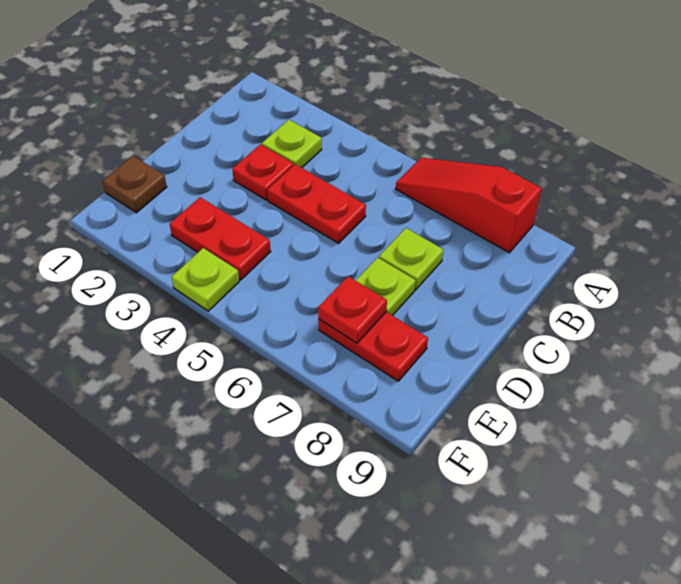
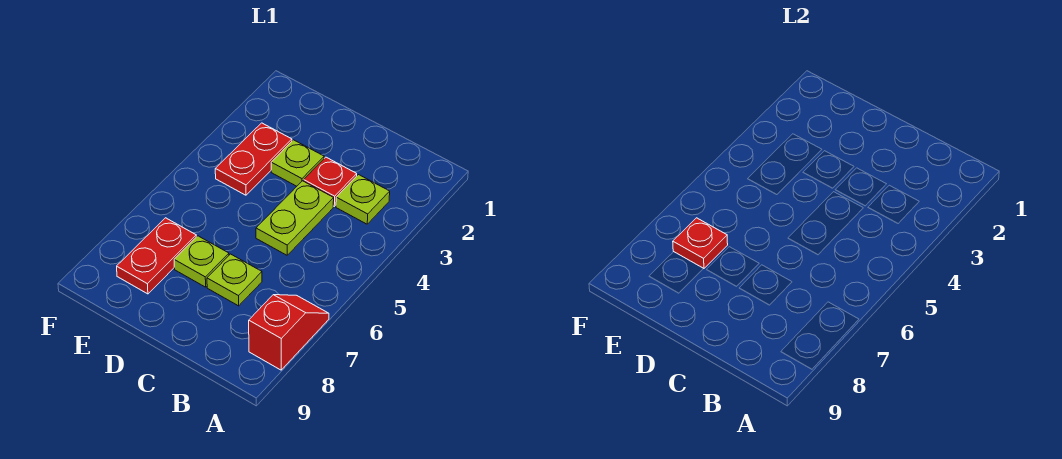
red 1x3 slope [396,158,542,253] -> red 1x2 slope [249,295,329,370]
red 1x2 plate [267,164,366,243] -> lime 1x2 plate [256,181,334,255]
brown 1x1 plate [102,156,167,213] -> none
lime 1x1 plate [172,248,239,311] -> lime 1x1 plate moved to [271,140,324,186]

